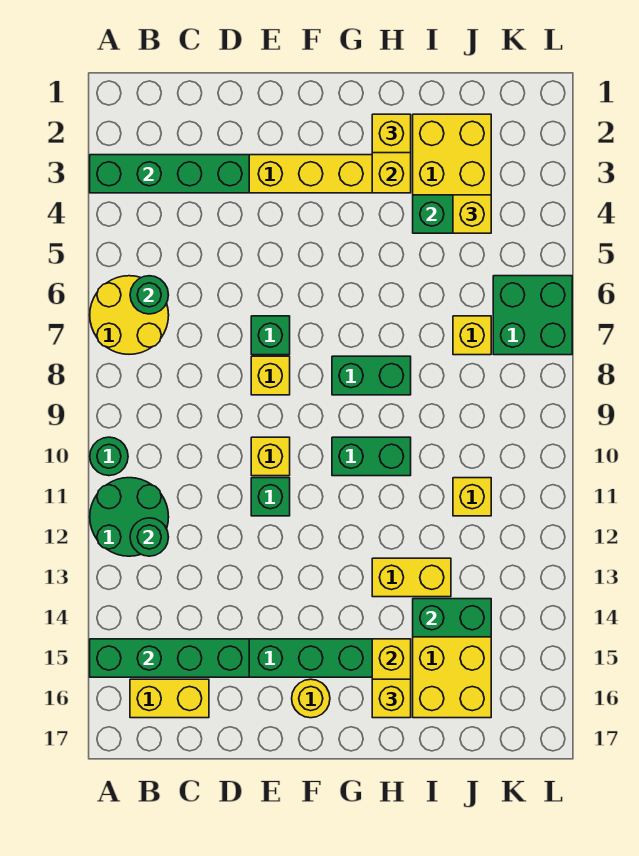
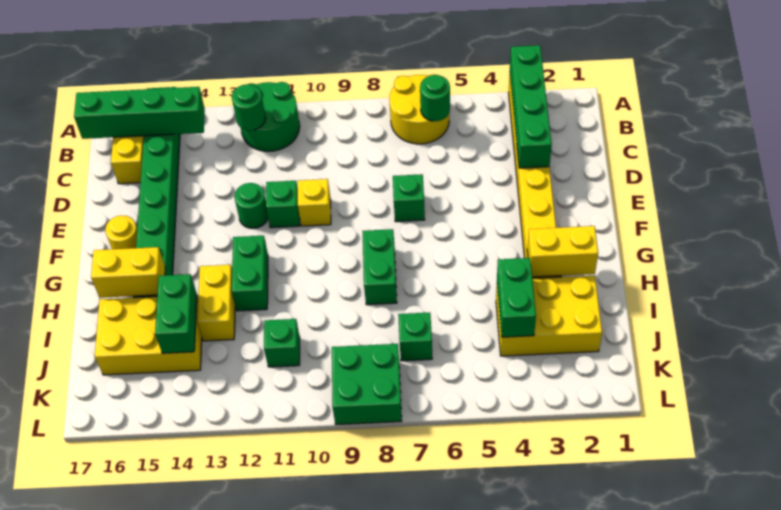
green 1x1 round brick [90,437,128,476] -> green 1x1 round brick moved to [234,183,268,228]
green 1x4 brick [90,639,249,677] -> green 1x4 brick turned to [74,87,205,139]
yellow 1x1 brick [251,356,290,395] -> none
green 1x2 brick [332,437,411,476] -> green 1x2 brick moved to [232,236,268,311]
yellow 1x1 brick [372,114,411,153] -> none
yellow 1x1 brick [372,679,411,718] -> none
yellow 1x1 brick [453,195,491,233] -> none
yellow 1x1 brick [453,316,491,355] -> green 1x1 brick [398,313,432,361]
yellow 1x1 brick [453,478,491,516] -> green 1x1 brick [264,319,300,367]
green 2x2 brick [493,276,572,355] -> green 2x2 brick moved to [332,344,402,425]

